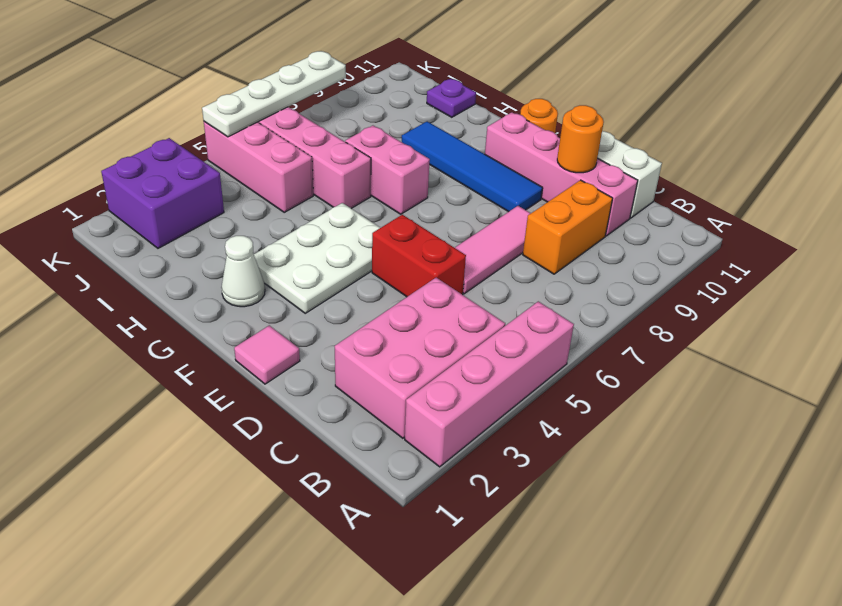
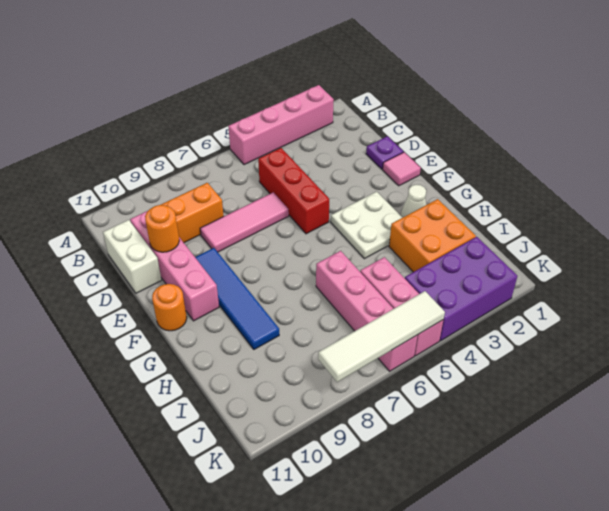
pink 2x3 brick [335,278,505,438] -> none
red 1x2 brick [372,215,466,297] -> red 1x3 brick [258,148,329,234]
white 2x3 plate [254,203,380,313] -> white 2x2 plate [331,192,402,259]
pink 1x2 brick [345,126,430,214] -> none
none -> orange 2x2 brick [389,199,476,272]
purple 1x1 plate [427,79,476,117] -> purple 1x1 plate moved to [366,136,403,169]
purple 2x2 brick [101,138,224,248] -> purple 2x3 brick [405,237,517,341]
white 1x4 plate [202,51,346,137] -> white 1x4 tile [318,291,445,382]

